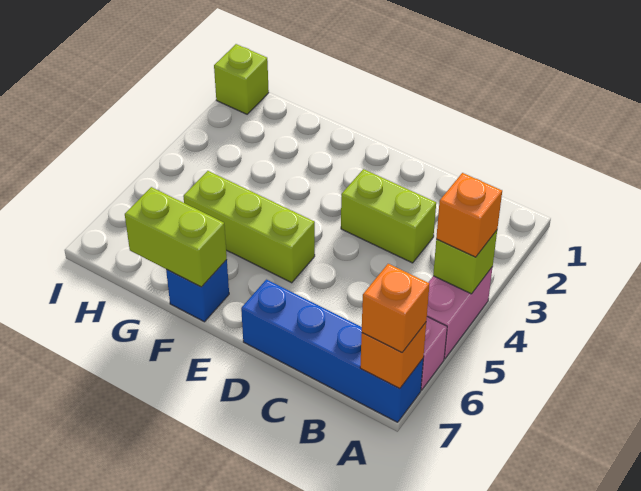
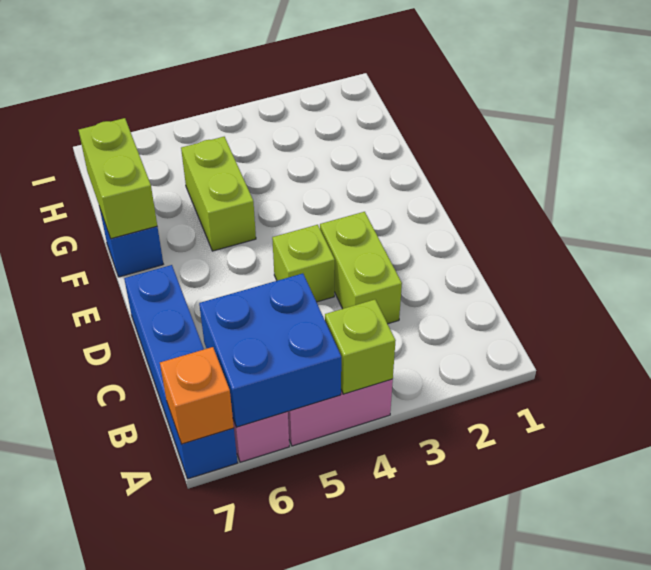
orange 1x1 brick [436,173,502,257] -> none
none -> blue 2x2 brick [199,274,341,427]
orange 1x1 brick [362,264,429,353] -> none
lime 1x3 brick [183,171,315,283] -> lime 1x2 brick [181,137,256,251]
lime 1x1 brick [214,44,269,114] -> lime 1x1 brick moved to [272,225,335,302]

